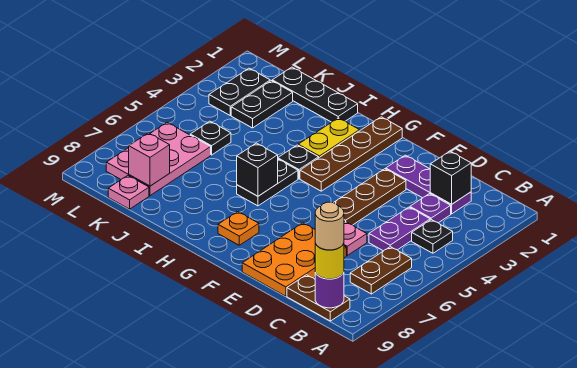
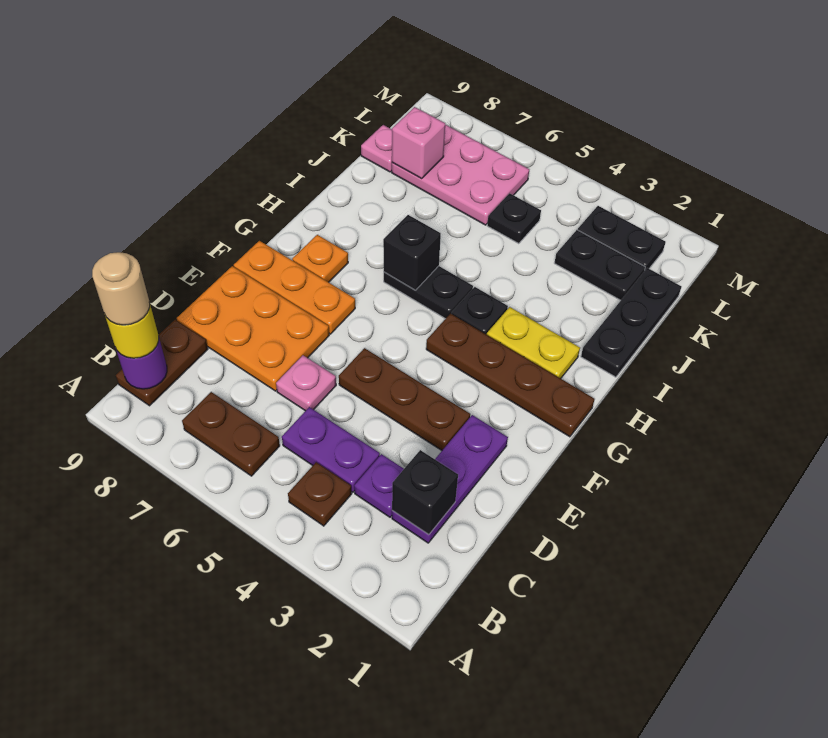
black 1x1 plate [412,220,453,253] -> brown 1x1 plate [288,462,352,526]
none -> orange 1x3 plate [234,241,355,334]

